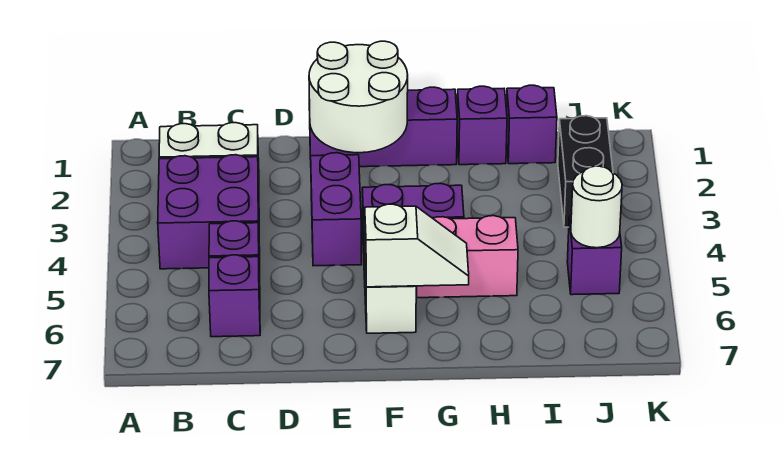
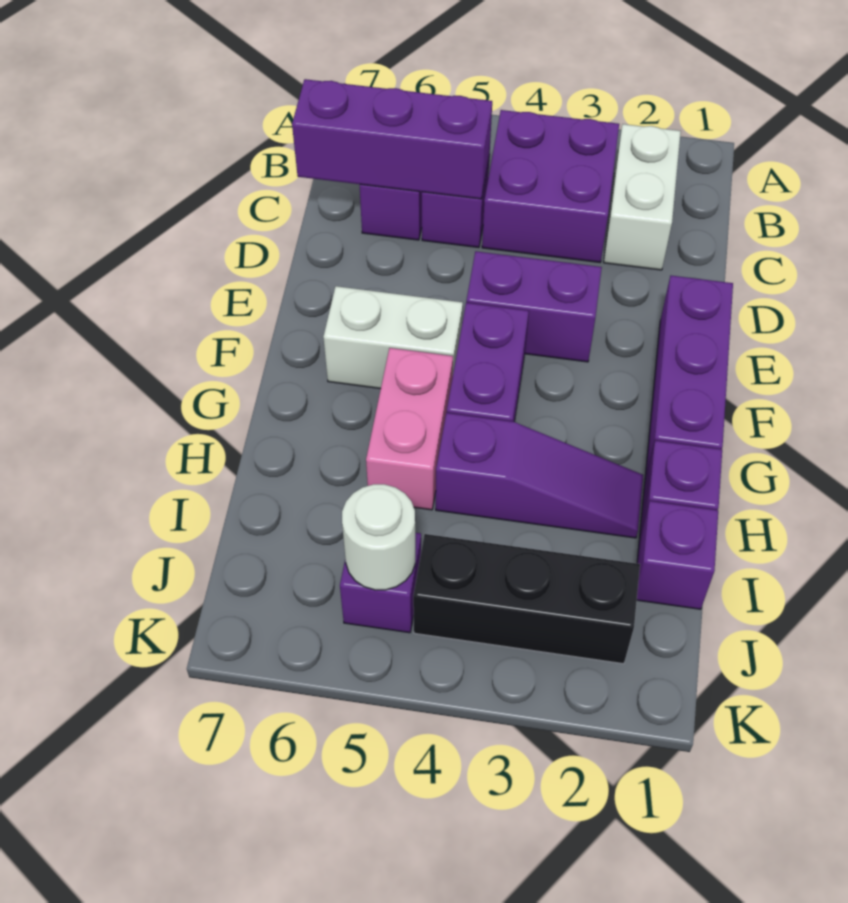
none -> purple 1x3 brick [292,79,492,199]
white 2x2 round brick [309,41,408,153] -> none
white 1x2 slope [365,204,469,287] -> none
none -> purple 1x3 slope [436,413,643,538]
black 1x2 brick [558,116,613,227] -> black 1x3 brick [413,534,640,664]

